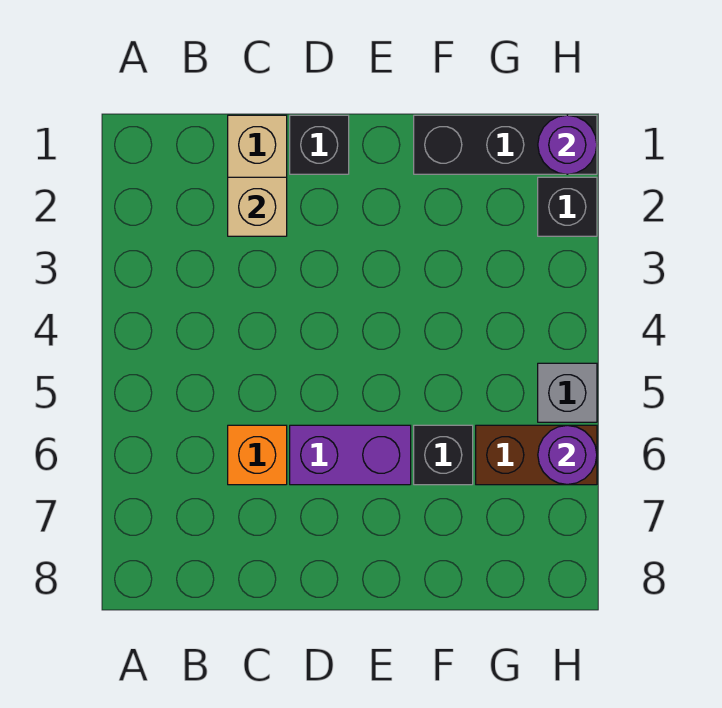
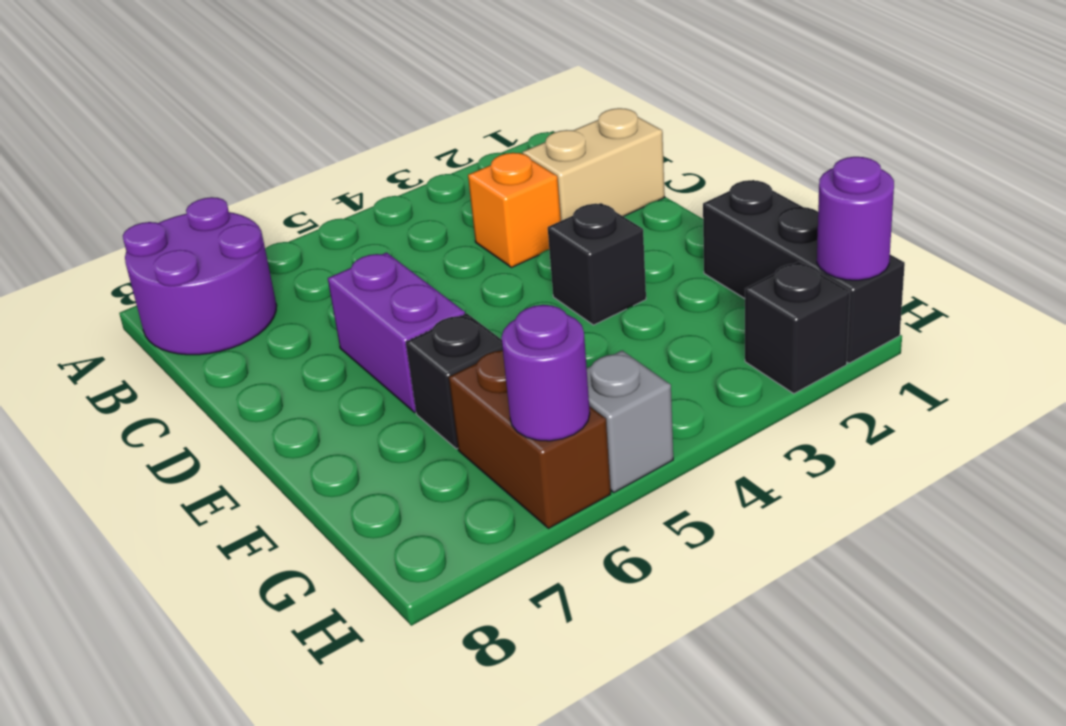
none -> purple 2x2 round brick [123,197,277,355]
tan 1x1 brick [228,177,287,236] -> none
orange 1x1 brick [228,425,287,485] -> orange 1x1 brick moved to [468,153,561,268]
black 1x1 brick [290,115,349,174] -> black 1x1 brick moved to [548,203,646,325]

